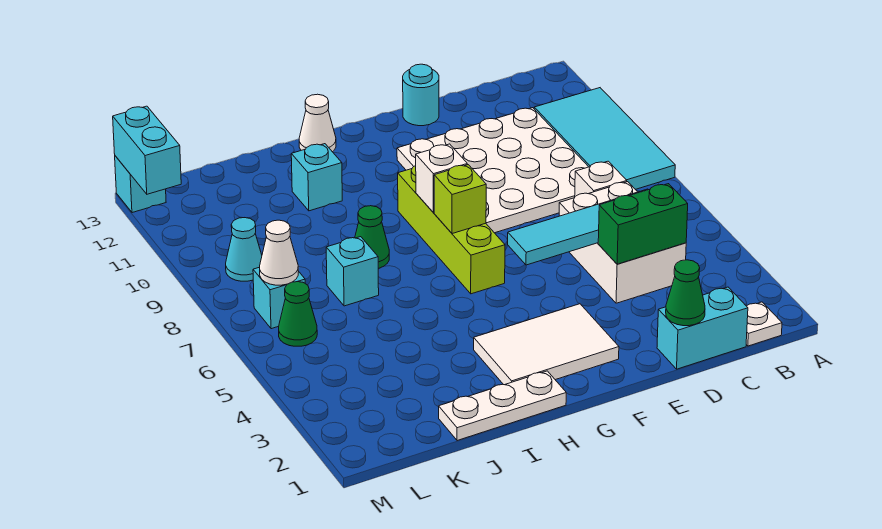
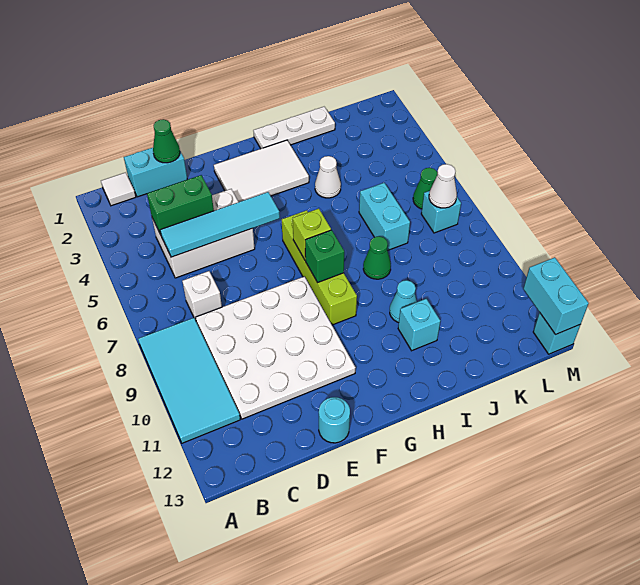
white 1x1 plate [746,302,782,346] -> white 1x1 tile [101,173,136,206]
white 2x3 brick [559,182,686,303] -> white 2x3 brick turned to [152,189,255,278]
white 1x1 brick [416,144,467,213] -> green 1x1 brick [305,230,344,282]
white 1x1 cone [299,94,336,152] -> white 1x1 cone moved to [315,156,341,198]
cyan 1x1 brick [326,237,379,306] -> cyan 1x2 brick [359,183,410,250]
cyan 1x1 cone [226,218,262,281] -> cyan 1x1 cone moved to [390,280,417,323]

